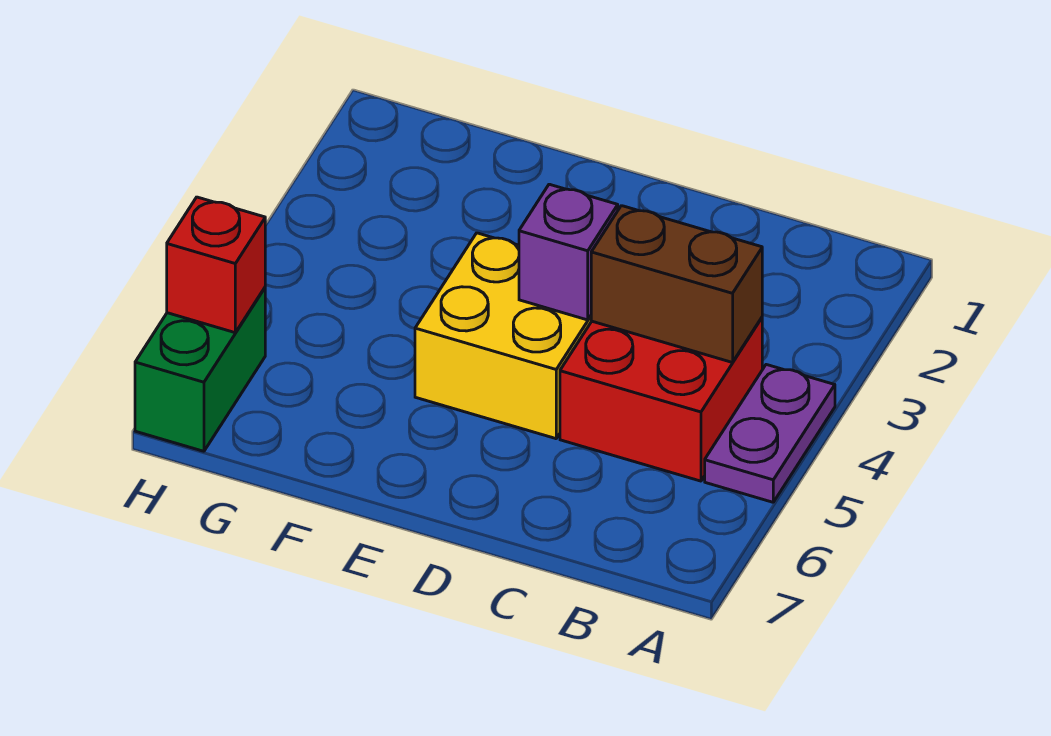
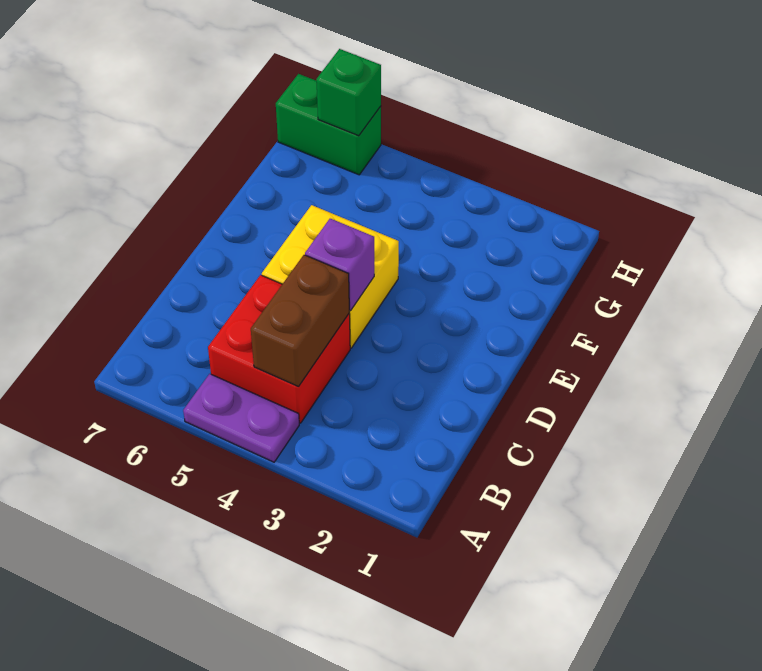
red 1x1 brick [167,197,265,333] -> green 1x1 brick [316,49,381,136]

